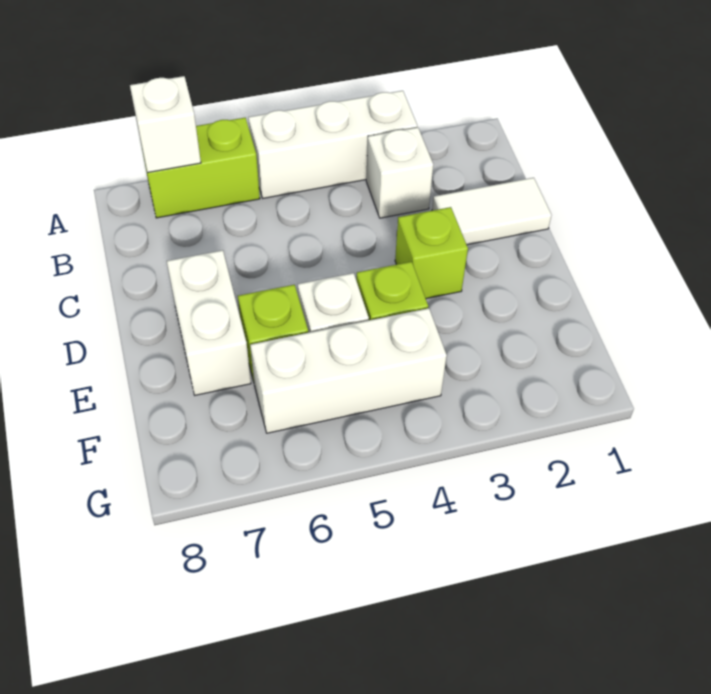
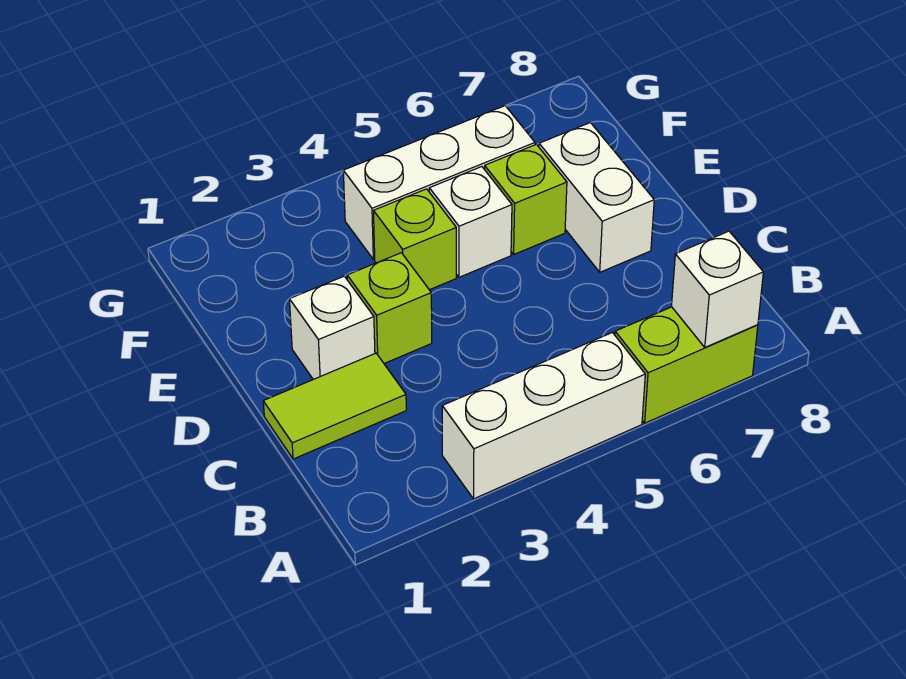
white 1x1 brick [366,127,433,218] -> white 1x1 brick moved to [289,276,375,379]
white 1x2 tile [432,178,552,245] -> lime 1x2 tile [263,353,406,459]

